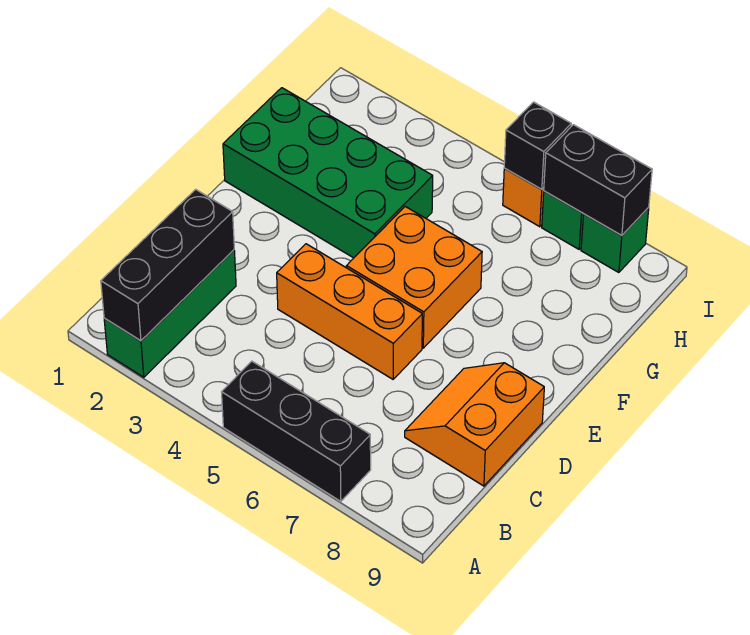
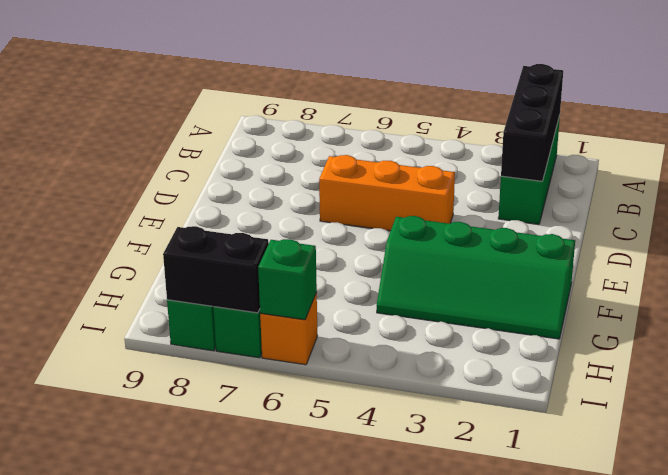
black 1x3 brick [222,361,371,501] -> none
orange 2x2 slope [405,363,544,486] -> none
orange 2x2 brick [346,207,482,348] -> none
green 2x4 brick [223,88,433,258] -> green 2x4 slope [377,216,575,339]
black 1x1 brick [504,102,571,189] -> green 1x1 brick [258,239,317,320]

